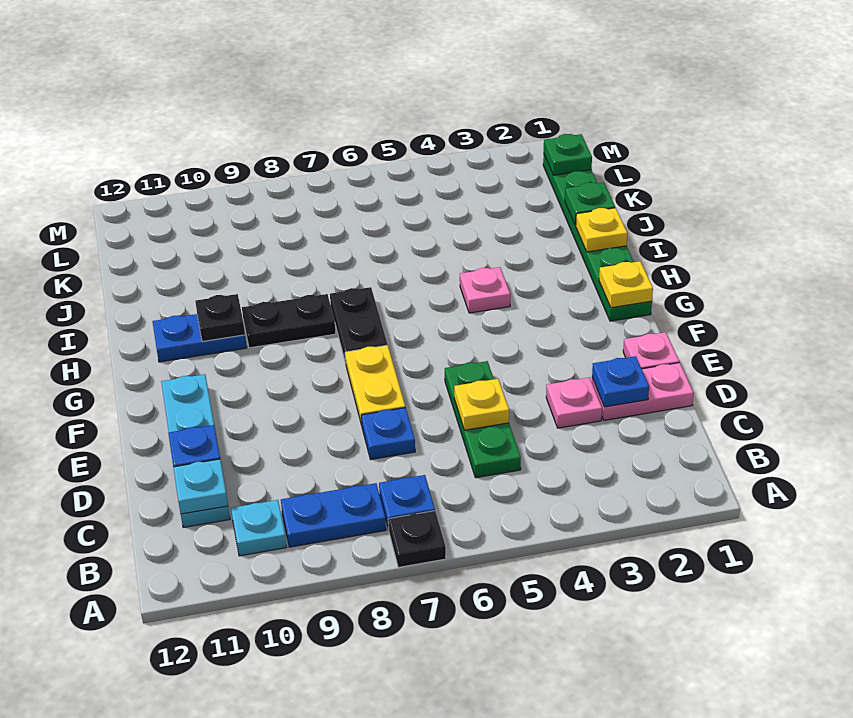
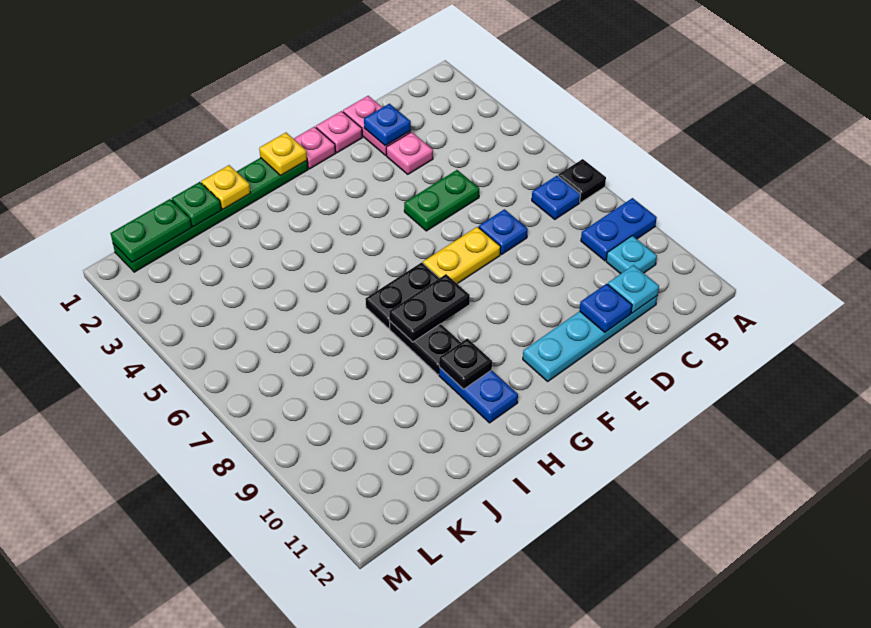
blue 1x2 plate [281,483,386,547] -> blue 1x2 plate turned to [581,198,657,261]
green 1x3 plate [445,361,521,478] -> green 1x2 plate [404,170,479,231]
yellow 1x1 plate [454,379,509,430] -> none
none -> black 1x2 plate [389,274,470,342]
pink 1x1 plate [460,267,510,313] -> pink 1x1 plate moved to [294,127,336,169]
green 1x1 plate [544,134,592,175] -> green 1x2 plate [110,199,192,263]

